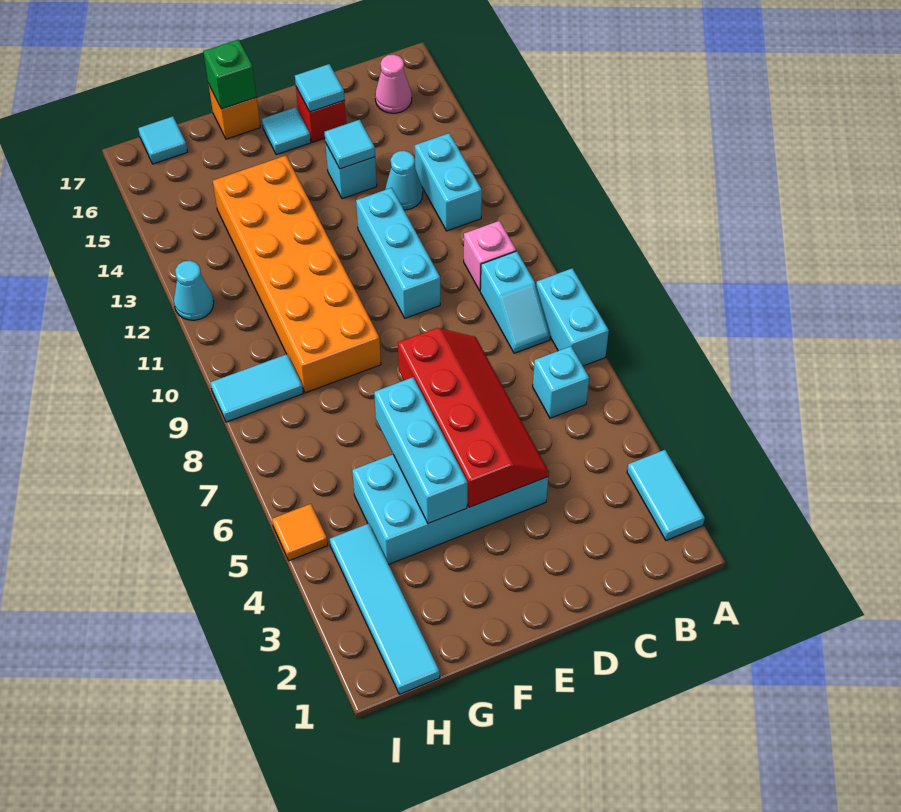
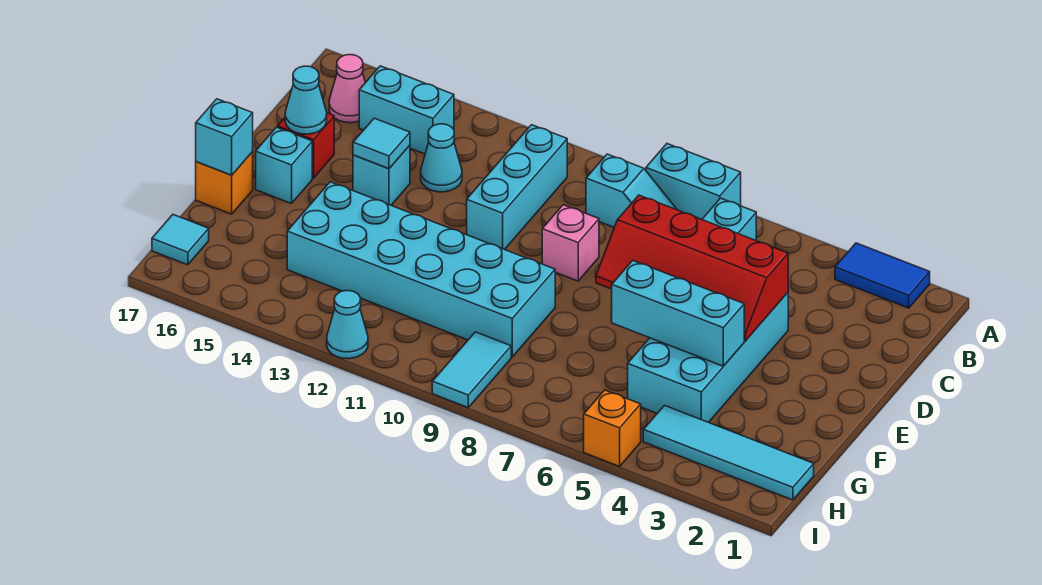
cyan 1x2 tile [627,450,705,540] -> blue 1x2 tile [835,243,930,308]
pink 1x1 brick [464,221,516,291] -> pink 1x1 brick moved to [542,205,599,281]
cyan 1x2 brick [415,133,482,231] -> cyan 1x2 brick moved to [359,66,454,154]
red 2x4 slope [398,328,549,507] -> red 2x4 slope turned to [596,195,788,341]
cyan 1x3 brick [356,188,440,318] -> cyan 1x3 brick turned to [467,125,567,250]
cyan 1x1 tile [295,64,344,112] -> cyan 1x1 cone [285,66,327,134]
cyan 1x1 tile [262,107,311,155] -> cyan 1x1 brick [256,127,312,204]
orange 2x6 brick [213,156,381,393] -> cyan 2x6 brick [287,182,555,357]
green 1x1 brick [203,39,256,109] -> cyan 1x1 brick [196,99,253,175]
orange 1x1 tile [272,504,328,561] -> orange 1x1 brick [584,390,641,466]

